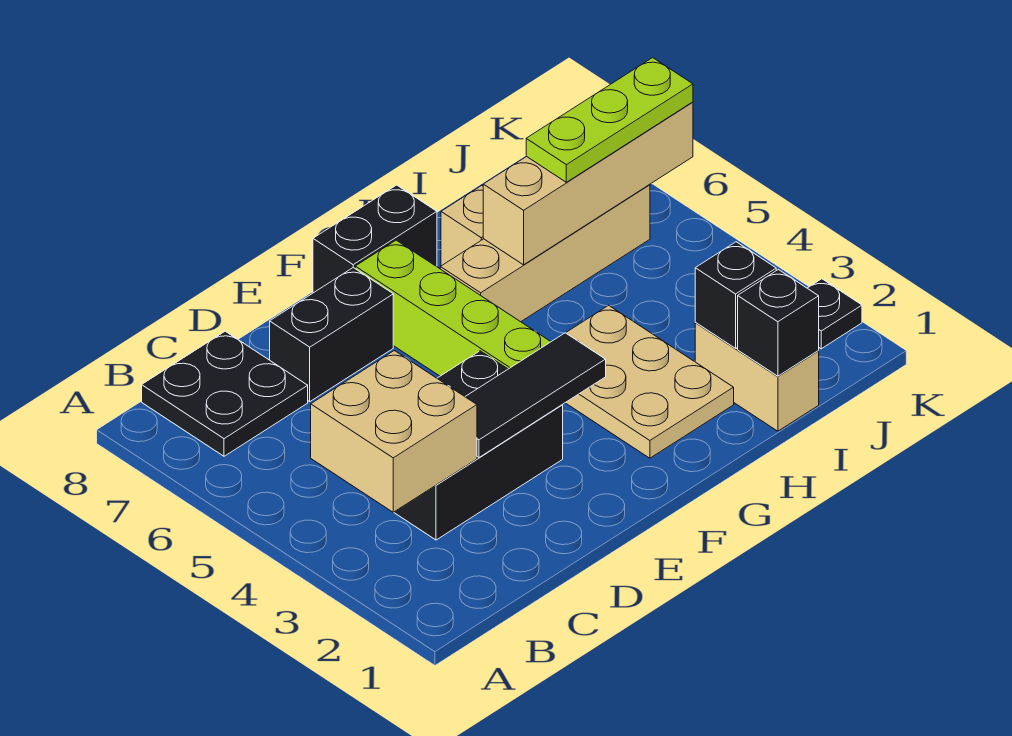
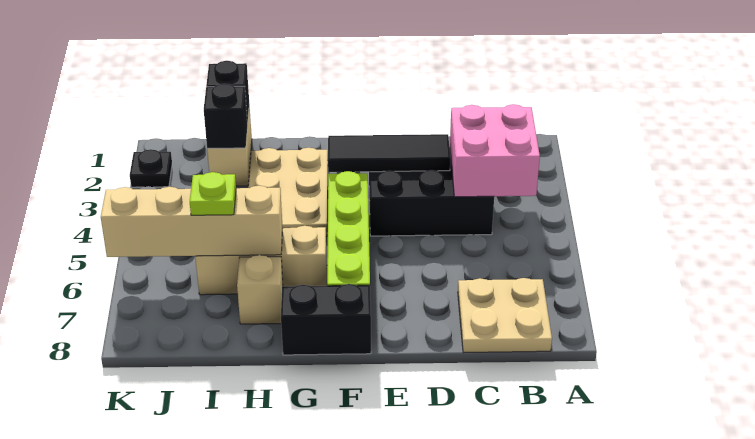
tan 2x2 brick [311,351,477,512] -> pink 2x2 brick [450,104,540,197]
black 2x2 plate [142,331,308,456] -> tan 2x2 plate [458,278,552,353]
black 1x2 brick [270,268,393,401] -> none
tan 1x4 brick [440,185,650,322] -> tan 1x3 brick [195,226,327,295]
lime 1x3 plate [526,58,693,182] -> lime 1x1 plate [190,172,236,215]

